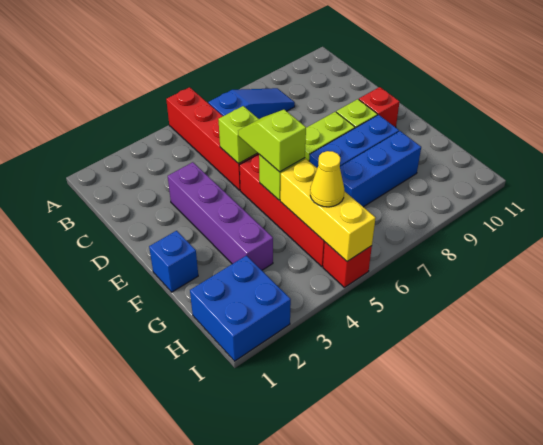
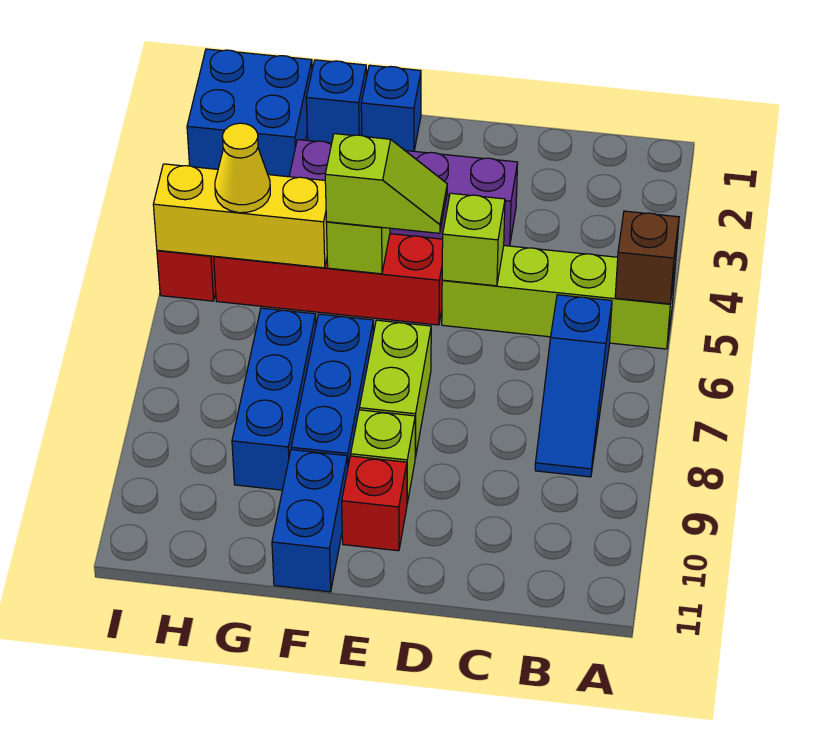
red 1x4 brick [166,87,258,190] -> lime 1x4 brick [442,246,675,349]
none -> brown 1x1 brick [615,211,679,304]
none -> blue 1x2 brick [272,450,348,592]
none -> blue 1x1 brick [306,60,367,143]

